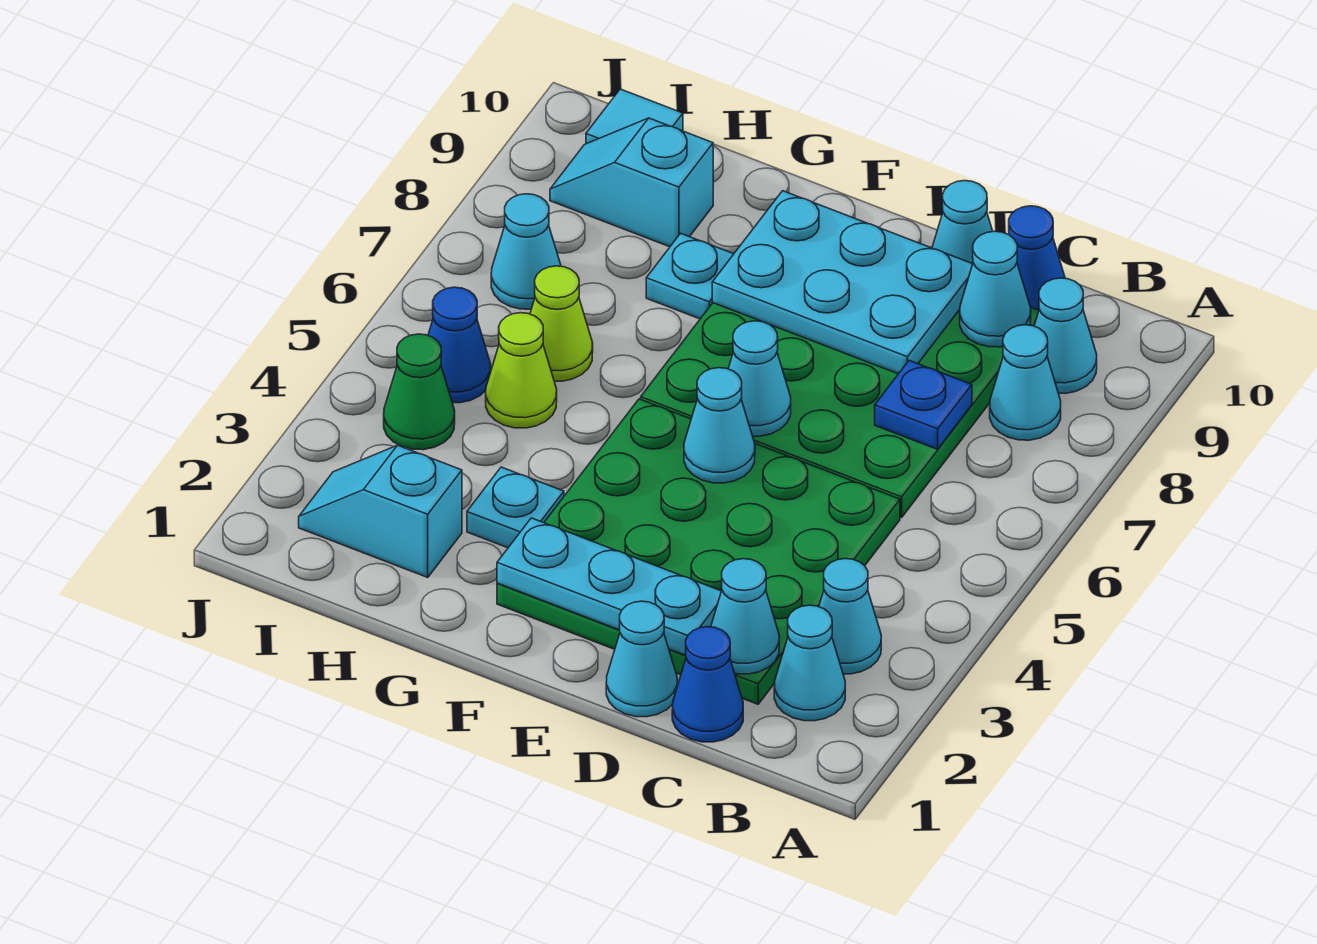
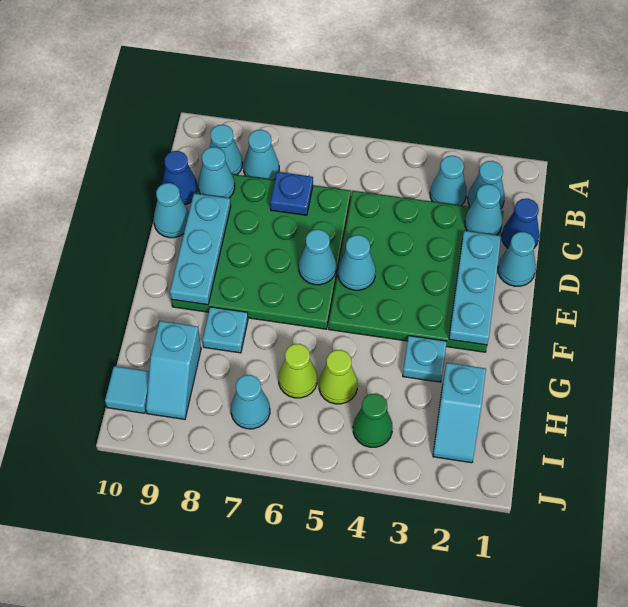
cyan 2x3 plate [712,191,973,374] -> cyan 1x3 plate [170,193,231,305]
blue 1x1 cone [428,287,491,403] -> none

